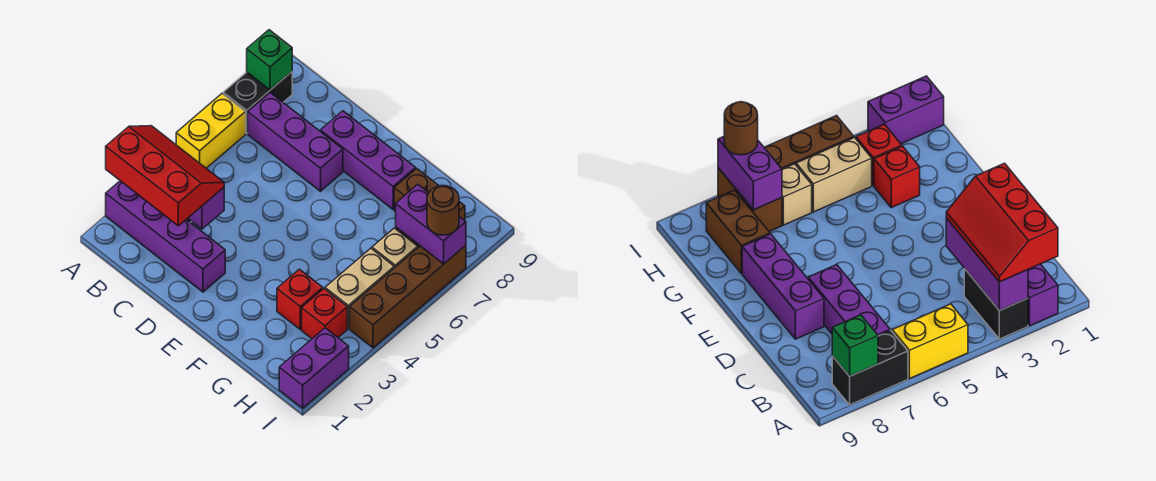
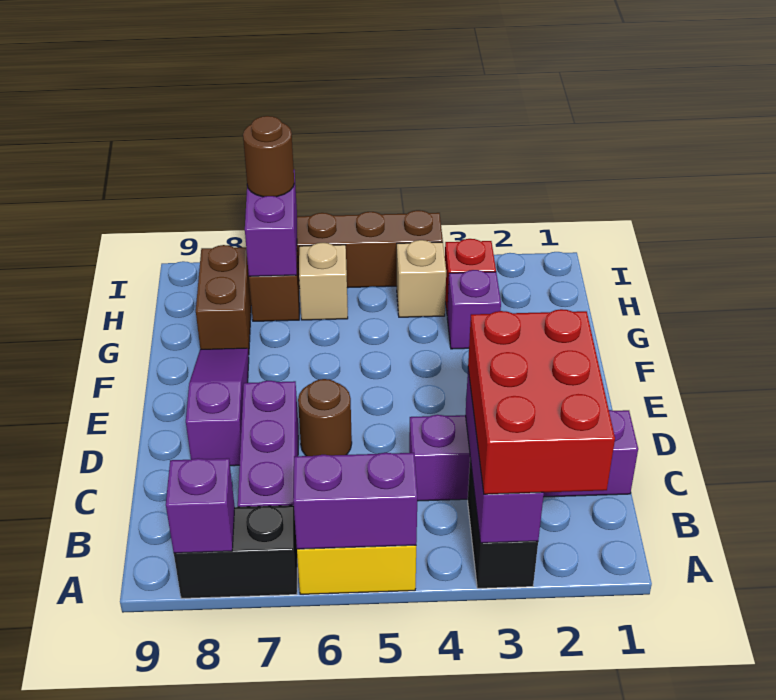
purple 1x4 brick [106,181,225,292] -> purple 1x4 brick turned to [409,410,638,501]
red 2x3 slope [106,126,224,226] -> red 2x3 brick [468,309,615,494]
green 1x1 brick [247,30,292,90] -> purple 1x1 brick [166,458,235,553]
none -> brown 1x1 round brick [298,379,352,456]
purple 1x3 brick [321,111,416,209] -> purple 1x3 slope [186,348,249,466]
red 1x1 brick [277,269,323,329] -> purple 1x1 brick [447,270,501,349]
tan 1x2 brick [325,248,394,329] -> tan 1x1 brick [397,240,446,317]
purple 1x2 brick [279,328,349,408] -> purple 1x2 brick moved to [293,453,417,549]

